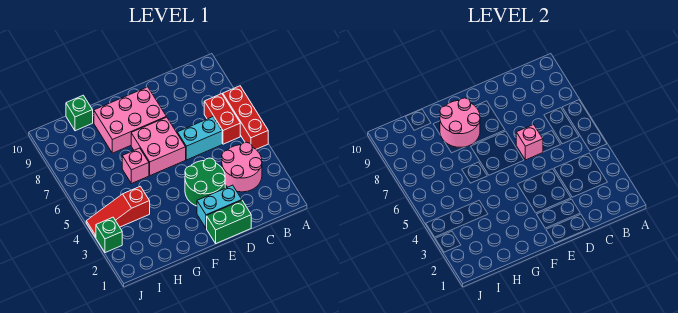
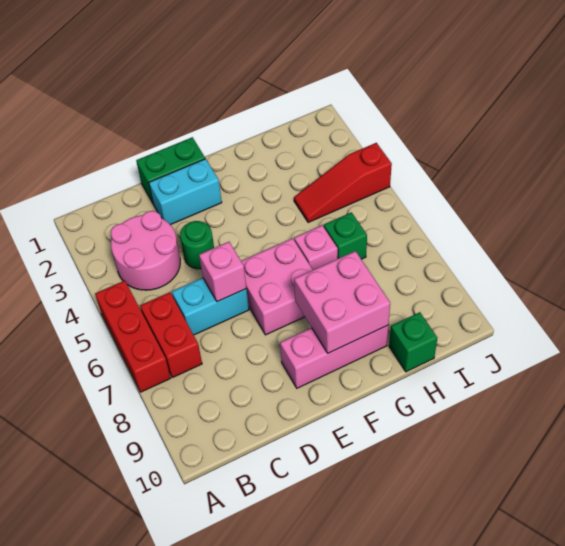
green 2x2 round brick [185,158,225,206] -> green 1x1 round brick [180,221,214,269]
pink 2x3 brick [94,87,166,153] -> pink 1x3 brick [280,325,388,388]
pink 2x2 round brick [440,98,480,147] -> pink 2x2 brick [294,251,390,353]
red 1x3 slope [86,186,150,237] -> red 1x3 slope turned to [294,143,392,223]
green 1x1 brick [96,217,122,253] -> green 1x1 brick moved to [324,212,367,259]

